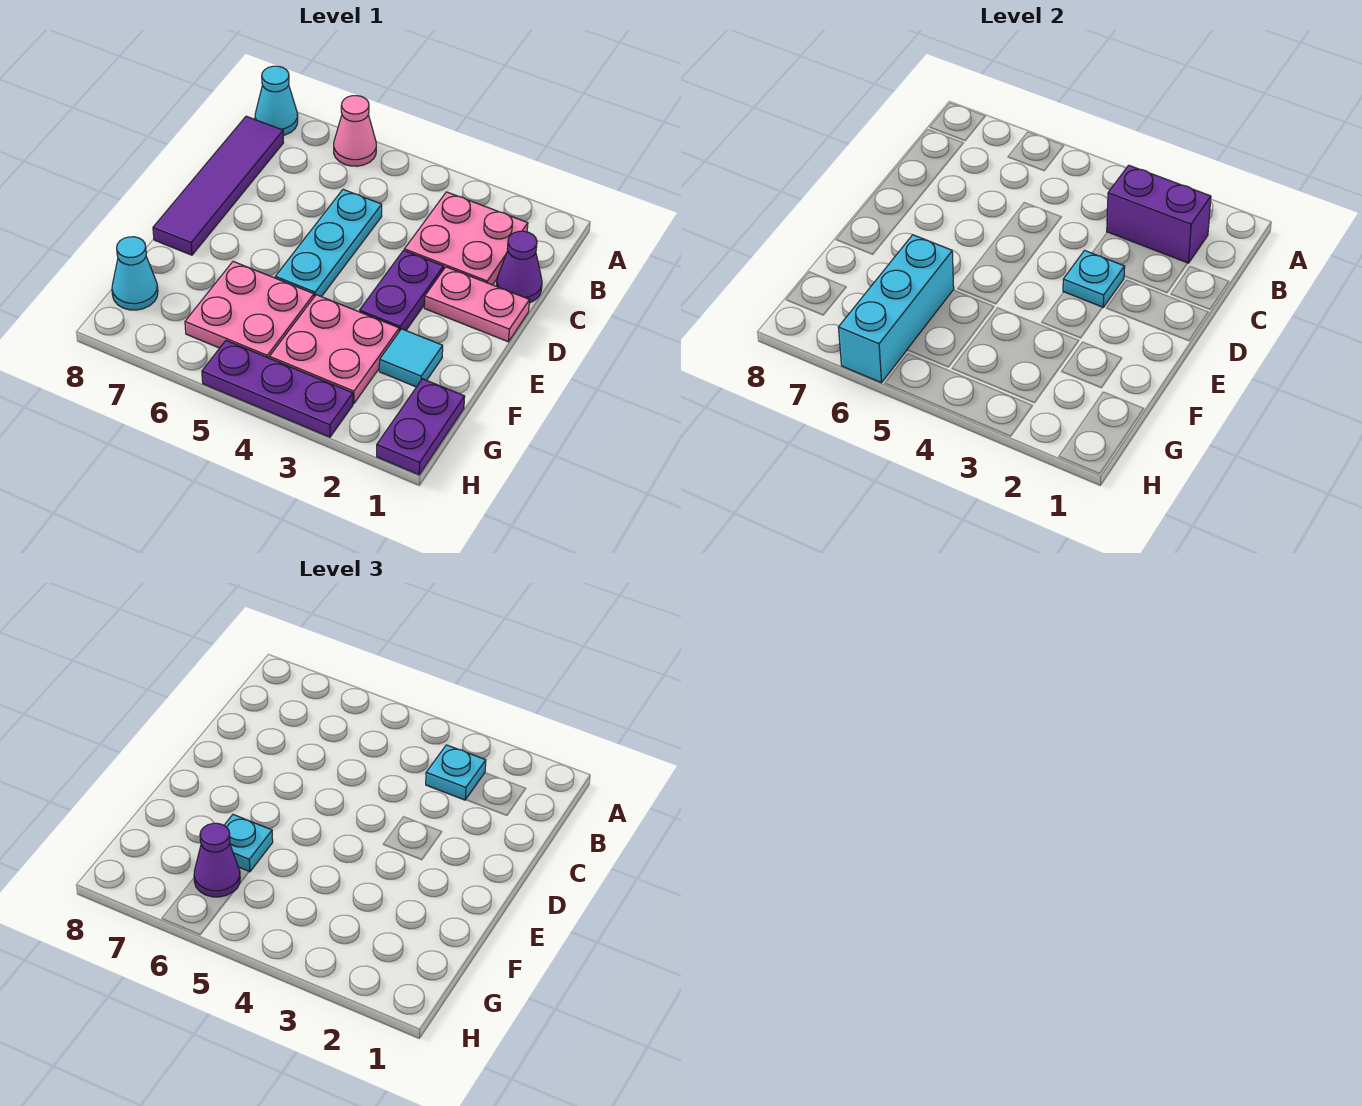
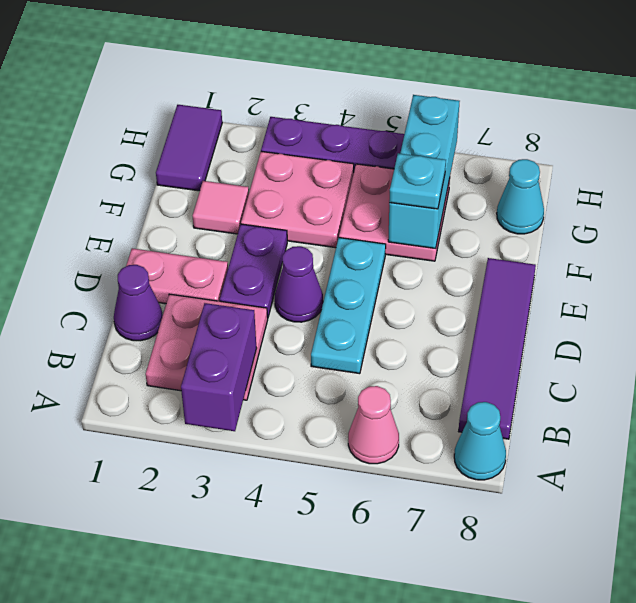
purple 1x2 brick [1107,165,1211,263] -> purple 1x2 brick turned to [181,303,257,431]
cyan 1x1 plate [426,745,486,800] -> none
cyan 1x1 plate [1063,251,1125,307] -> none
cyan 1x1 tile [379,329,443,387] -> pink 1x1 tile [193,181,249,234]
purple 1x2 plate [377,379,465,475] -> purple 1x2 tile [156,105,222,191]
purple 1x1 cone [194,823,240,897] -> purple 1x1 cone moved to [275,246,323,322]

